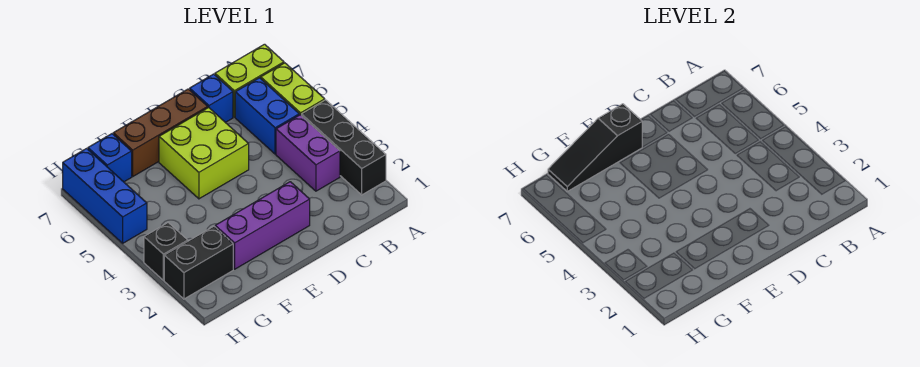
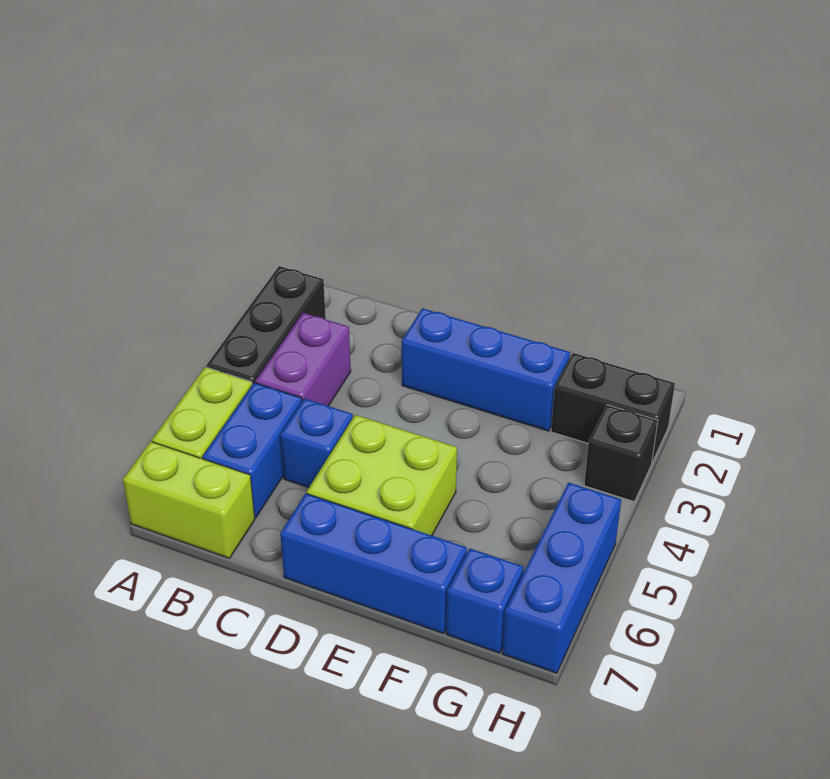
blue 1x1 brick [190,74,233,123] -> blue 1x1 brick moved to [280,399,353,488]
purple 1x3 brick [215,182,310,269] -> blue 1x3 brick [402,308,570,431]
brown 1x3 brick [113,89,208,176] -> blue 1x3 brick [280,493,467,633]
black 1x3 slope [548,104,642,191] -> none

